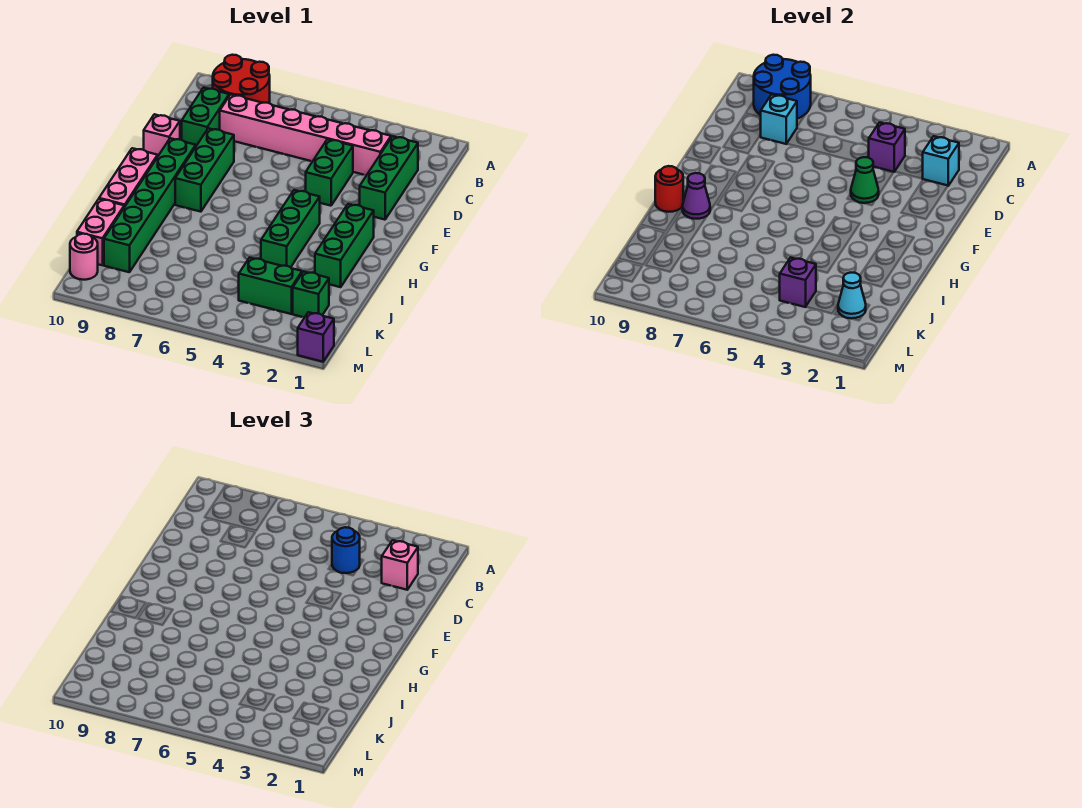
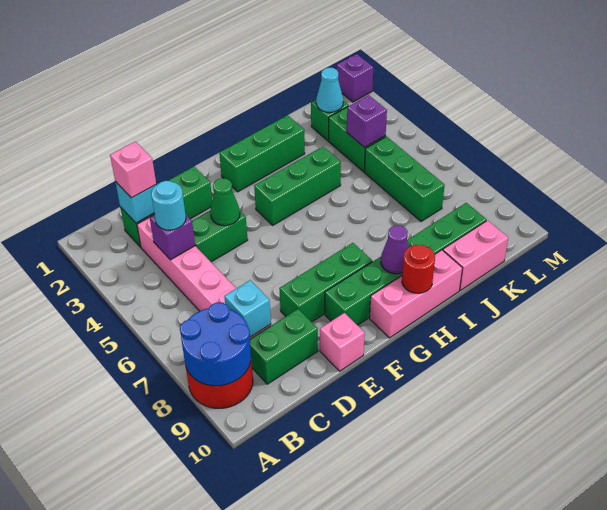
blue 1x1 round brick [332,527,360,573] -> cyan 1x1 round brick [151,181,186,230]
none -> green 1x3 brick [365,136,445,222]
pink 1x1 round brick [70,234,98,280] -> none

